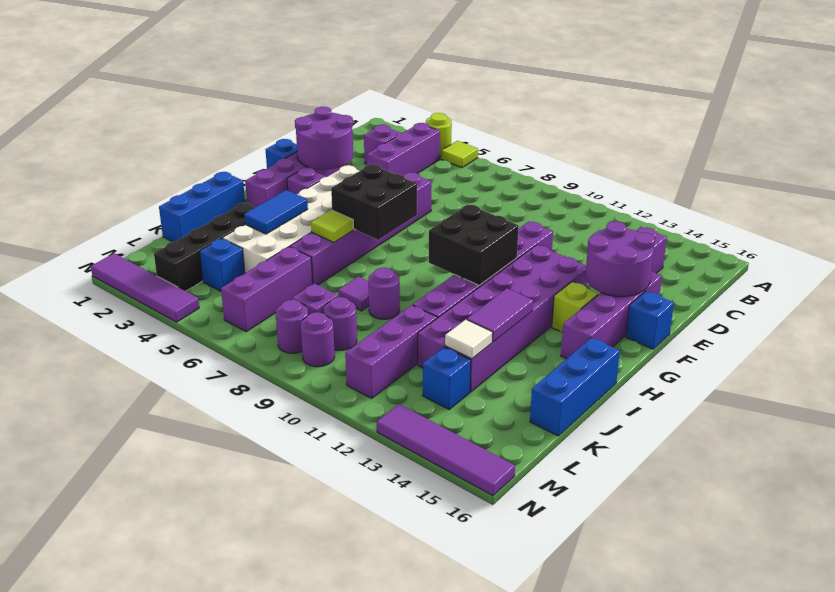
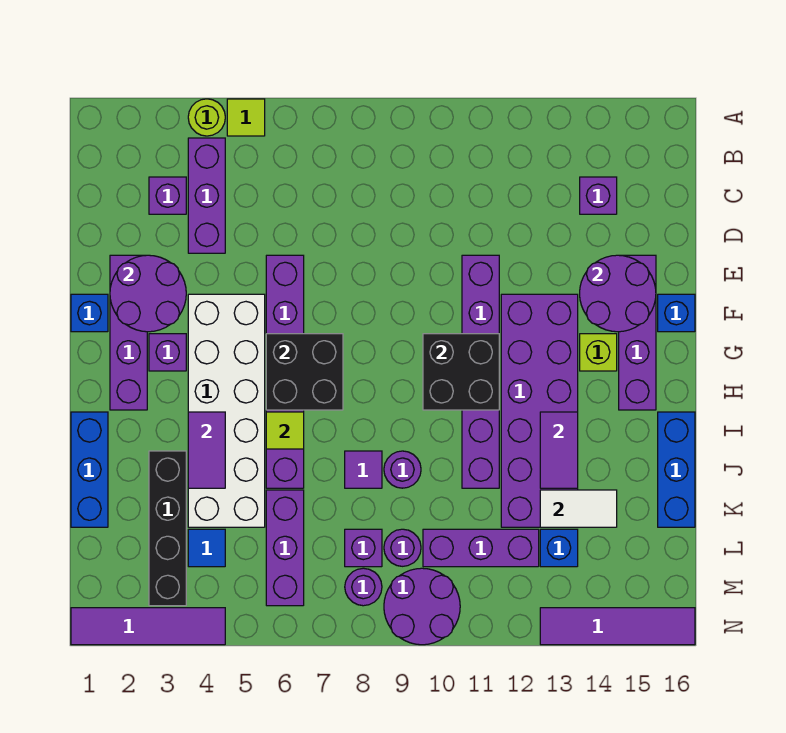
blue 1x2 tile [244,190,308,234] -> purple 1x2 tile [188,412,225,488]
purple 1x3 brick [345,305,437,398] -> purple 1x3 brick turned to [423,529,539,567]
white 1x1 tile [445,319,493,359] -> white 1x2 tile [540,490,617,527]
blue 1x1 brick [199,238,245,291] -> blue 1x1 tile [188,529,225,567]
purple 1x1 round brick [301,312,335,367] -> purple 2x2 round brick [384,568,460,645]

